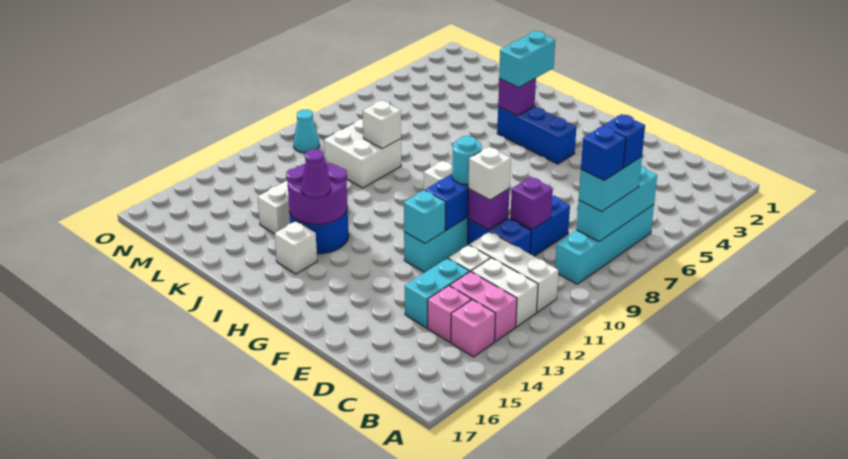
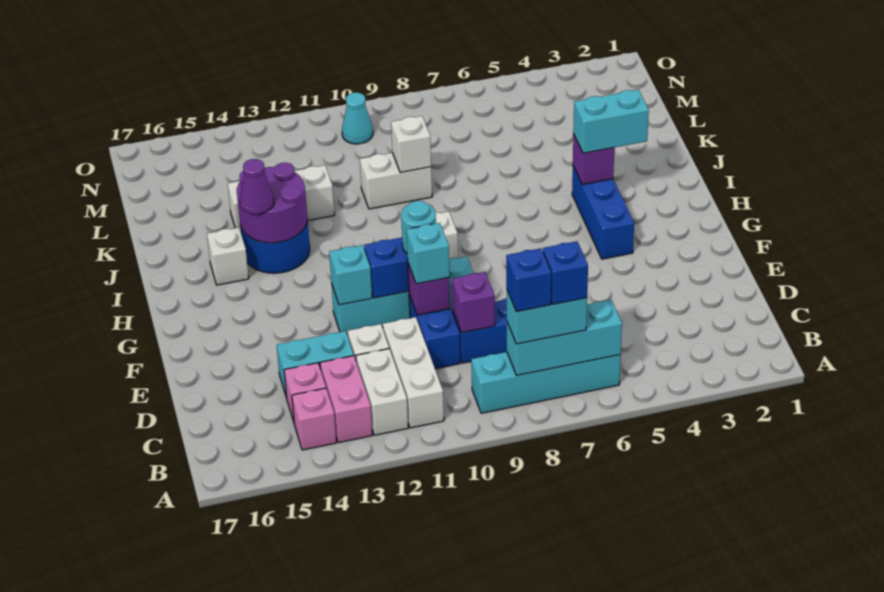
white 1x1 brick [468,147,511,200] -> cyan 1x1 brick [406,223,450,284]
white 2x2 brick [324,119,401,188] -> white 1x2 brick [360,153,432,209]

